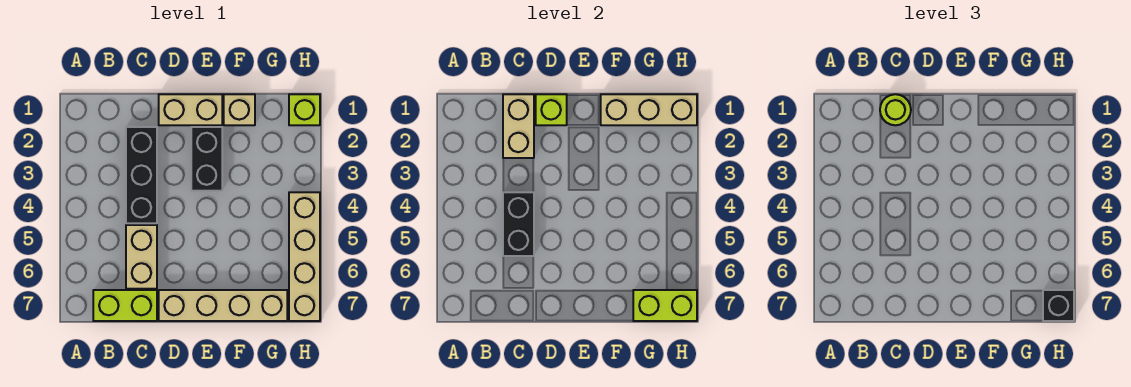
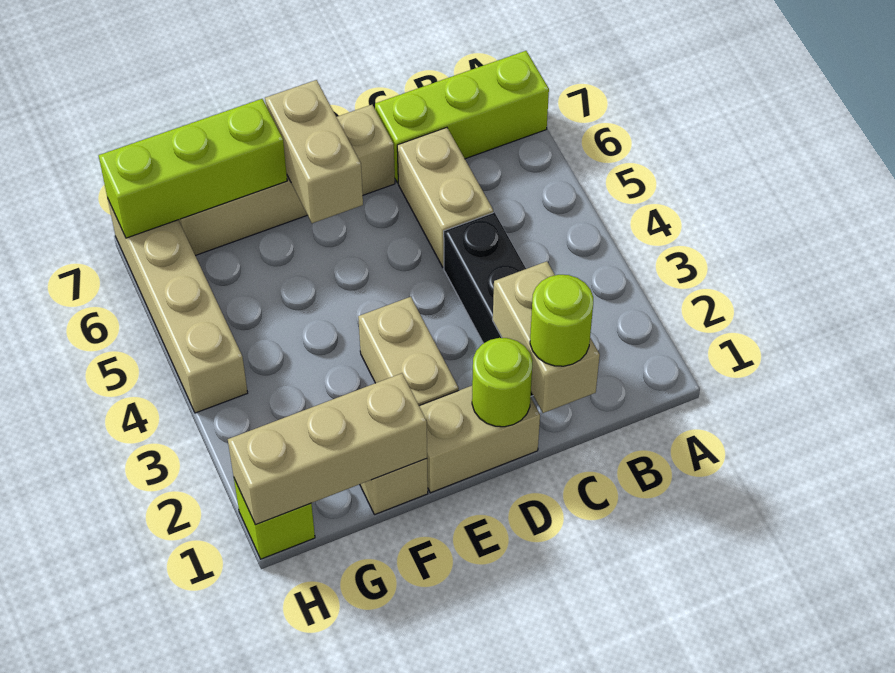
lime 1x2 brick [93,290,157,321] -> lime 1x3 brick [375,51,549,183]
black 1x2 brick [503,192,534,256] -> none
lime 1x1 brick [536,94,567,125] -> lime 1x1 round brick [472,338,532,427]
black 1x2 brick [191,127,222,191] -> tan 1x2 brick [358,297,459,406]
none -> tan 1x2 brick [265,80,363,223]
lime 1x2 brick [633,290,697,321] -> lime 1x3 brick [99,99,287,238]
black 1x1 brick [1043,290,1074,321] -> none

